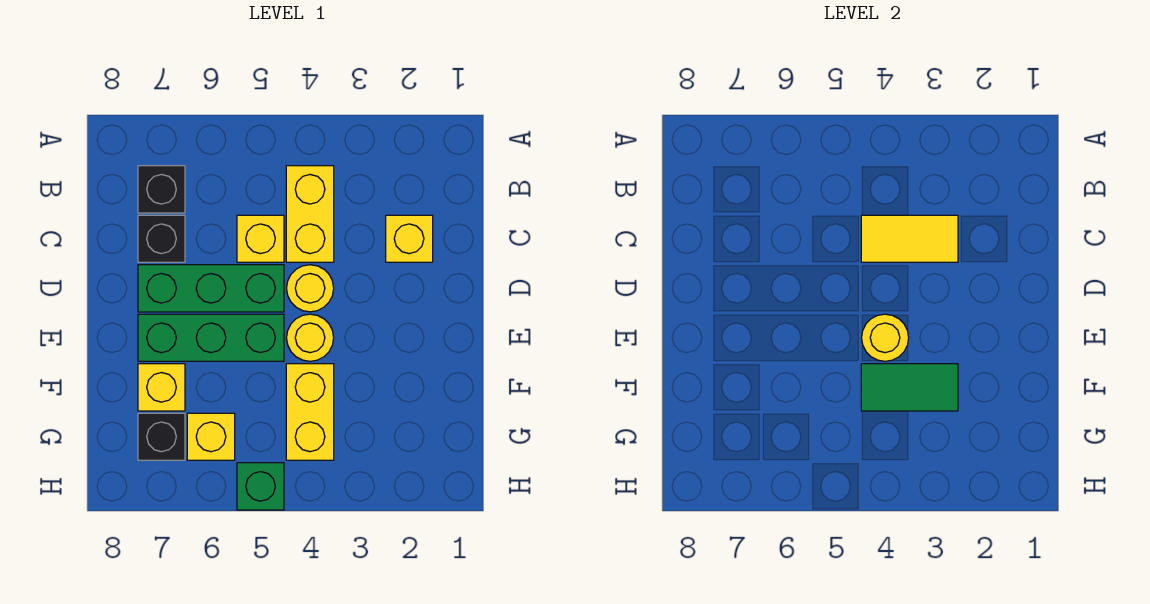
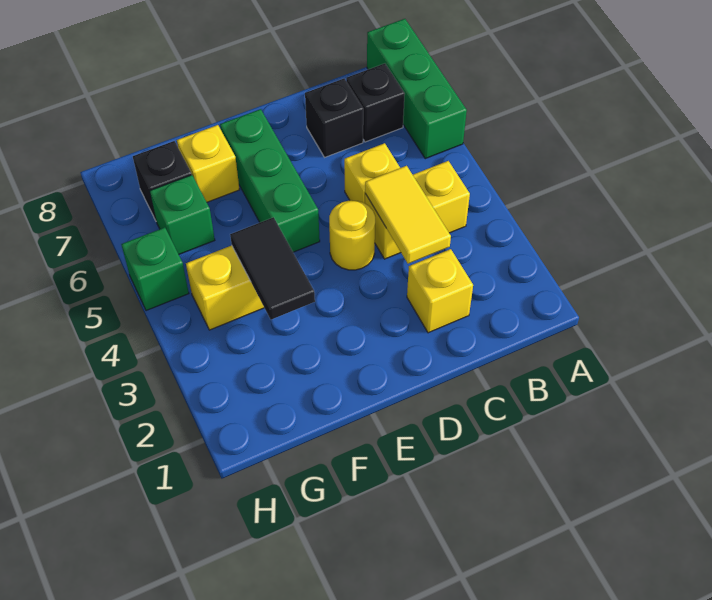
green 1x3 brick [138,265,284,312] -> green 1x3 brick moved to [367,19,467,159]
yellow 1x1 round brick [287,314,334,361] -> none
yellow 1x1 round brick [862,314,909,361] -> none
green 1x2 tile [861,364,958,411] -> black 1x2 tile [230,217,315,320]
yellow 1x1 brick [187,413,235,460] -> green 1x1 brick [150,175,215,254]

